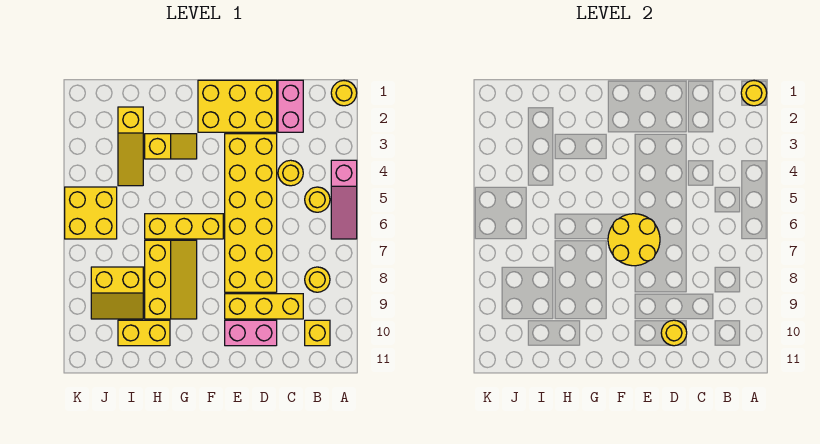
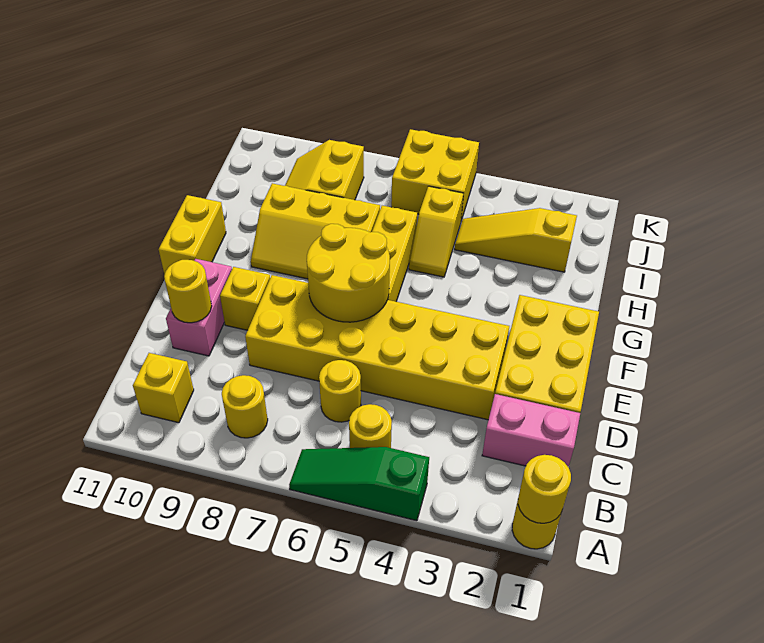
pink 1x3 slope [331,160,357,239] -> green 1x3 slope [289,447,429,521]
yellow 1x1 round brick [278,160,303,186] -> yellow 1x1 round brick moved to [319,360,361,422]
yellow 1x3 brick [225,294,303,319] -> yellow 1x1 brick [220,267,270,330]
yellow 1x2 slope [145,134,197,159] -> yellow 1x2 slope moved to [409,186,463,277]
yellow 1x2 brick [118,320,170,346] -> yellow 1x2 brick moved to [159,195,226,275]

